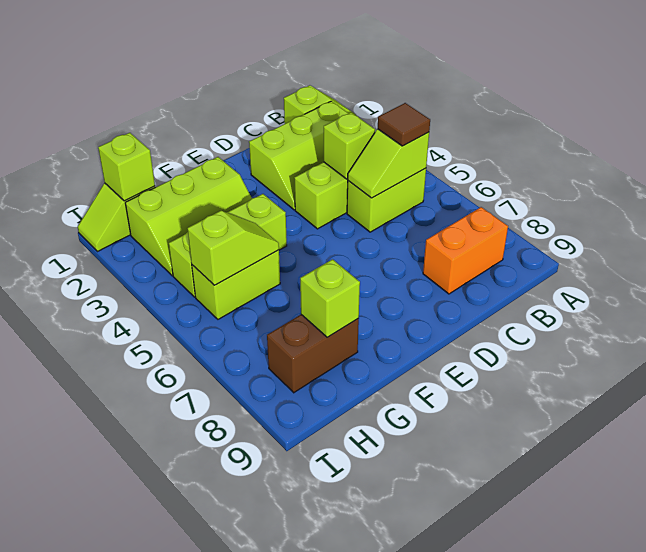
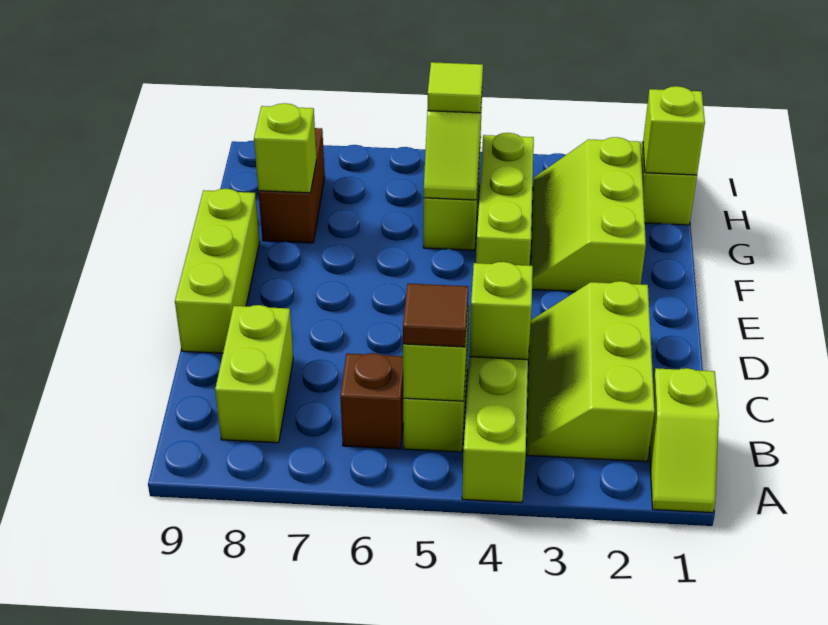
none -> brown 1x1 brick [340,353,404,449]
orange 1x2 brick [423,207,508,294] -> lime 1x2 brick [215,305,293,443]
none -> lime 1x3 brick [175,189,260,353]
none -> lime 1x1 tile [427,62,483,113]

